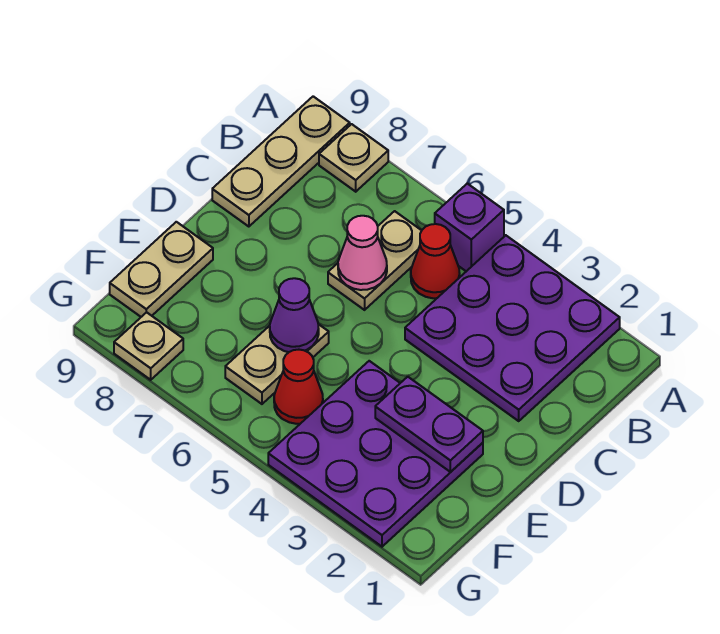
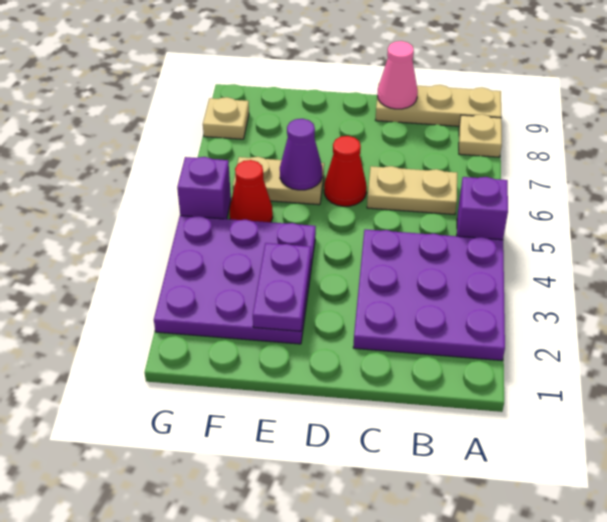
red 1x1 cone [411,224,460,298] -> red 1x1 cone moved to [324,136,367,206]
pink 1x1 cone [338,216,387,290] -> pink 1x1 cone moved to [377,41,418,109]
tan 1x2 plate [110,222,213,317] -> none
none -> purple 1x1 brick [177,157,231,219]

